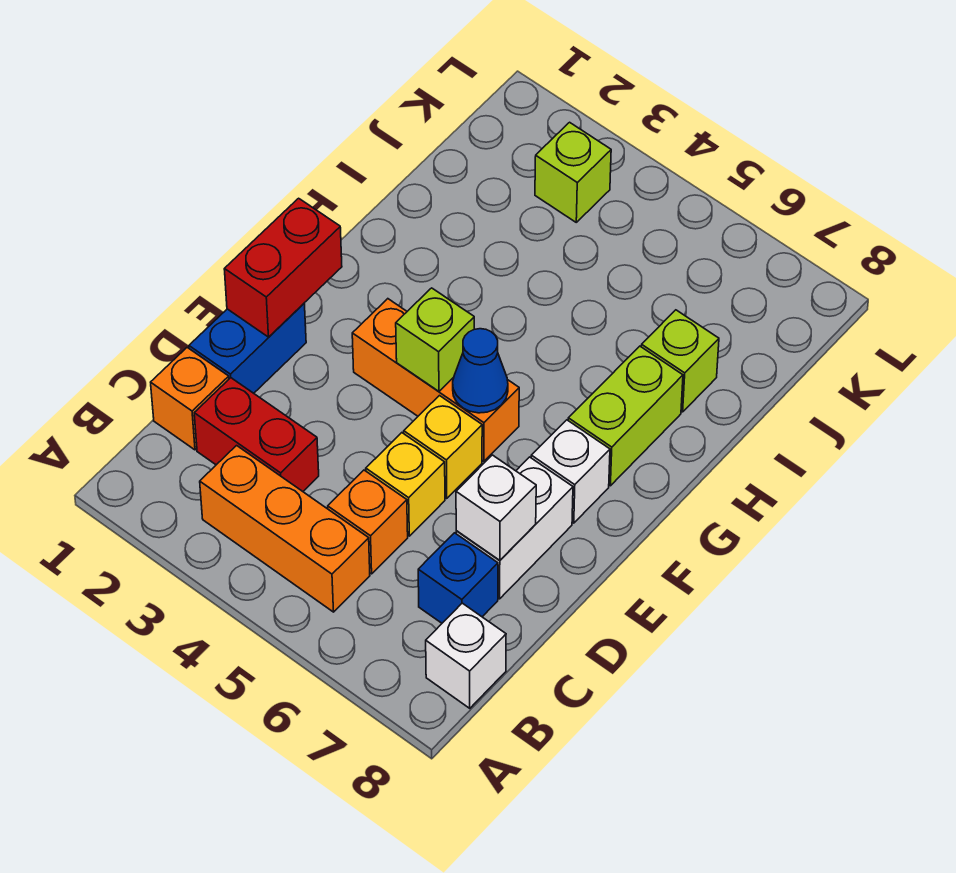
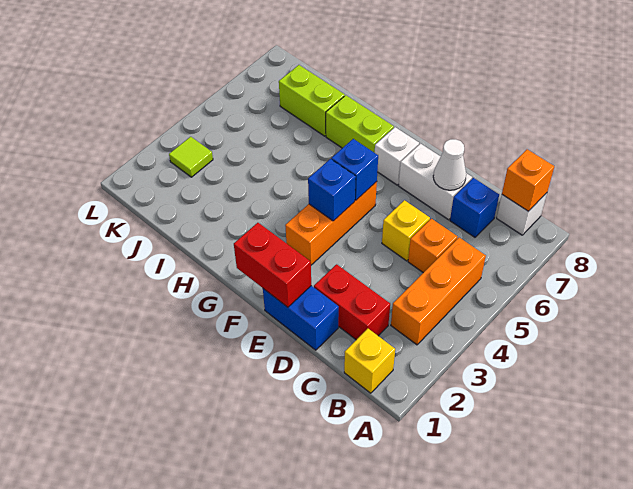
orange 1x1 brick [151,348,229,450] -> orange 1x1 brick moved to [502,149,554,211]
red 1x2 brick [194,378,319,491] -> red 1x2 brick turned to [314,264,390,340]
white 1x1 brick [456,455,536,560] -> white 1x1 cone [433,139,466,190]
yellow 1x1 brick [404,396,482,499] -> yellow 1x1 brick moved to [344,329,395,393]
lime 1x1 brick [396,288,474,391] -> blue 1x1 brick [308,159,356,221]
blue 1x1 cone [453,329,508,413] -> blue 1x1 brick [331,139,378,200]
lime 1x1 brick [641,310,719,412] -> lime 1x2 brick [279,65,345,136]
lime 1x1 brick [535,122,611,222] -> lime 1x1 tile [169,137,213,177]

